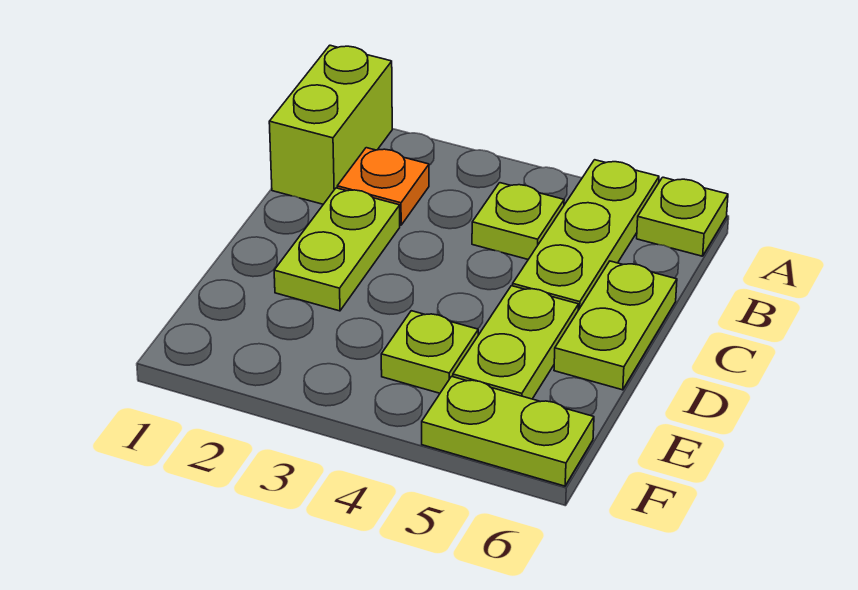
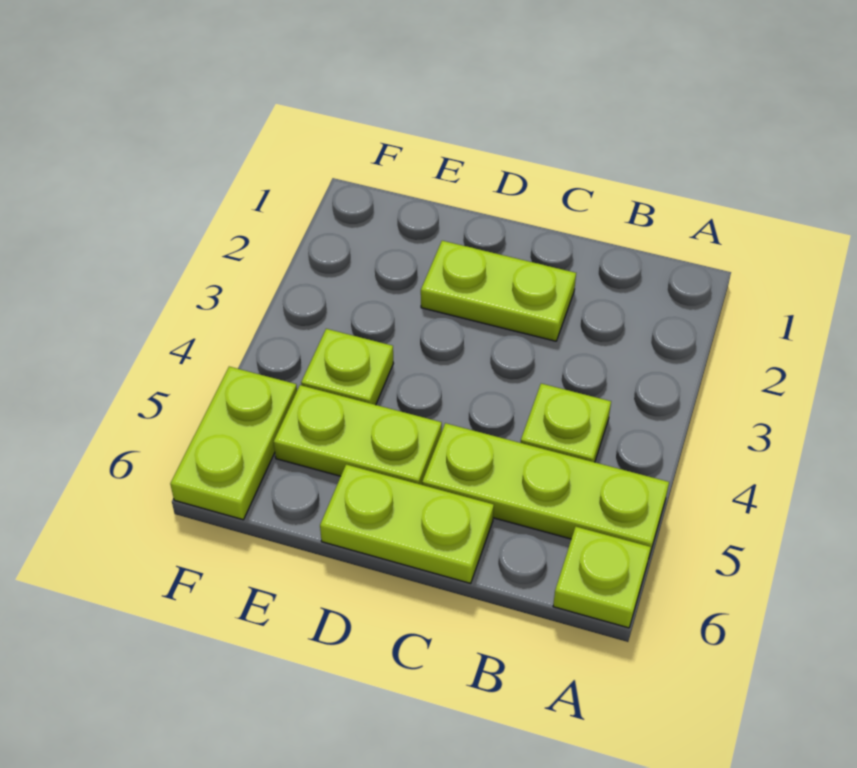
lime 1x2 brick [269,45,392,204] -> none
orange 1x1 plate [337,148,429,225] -> none

